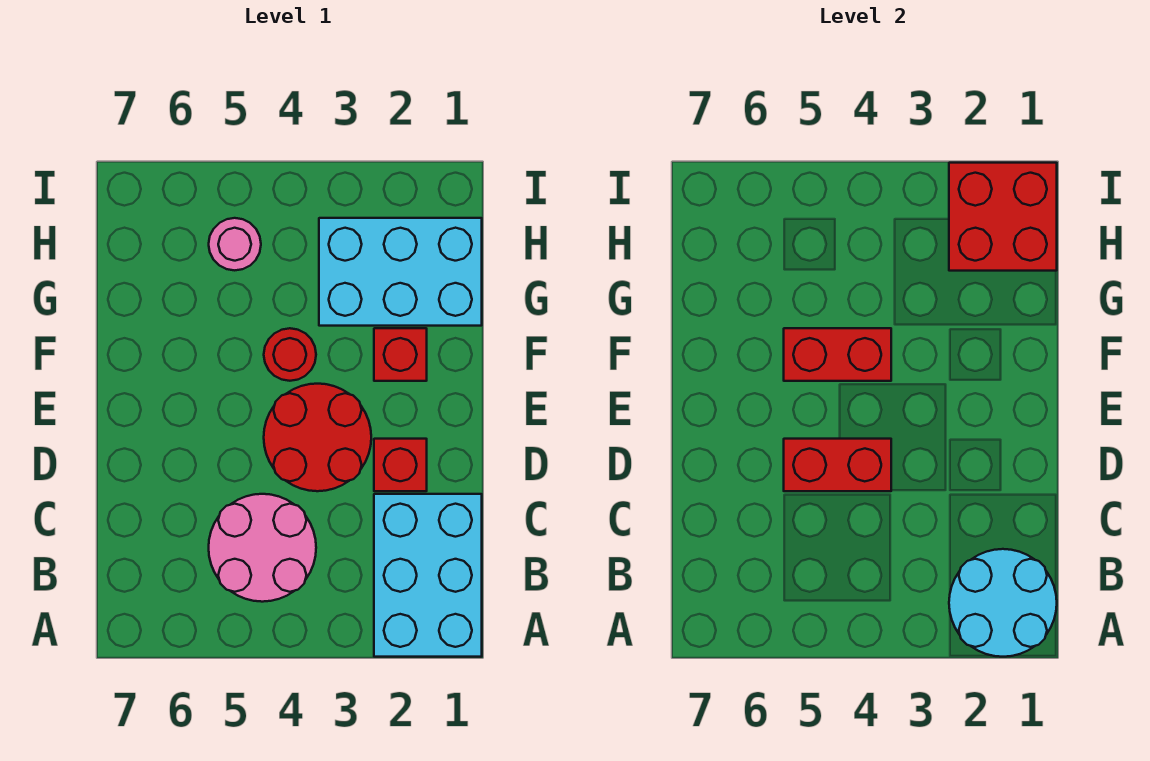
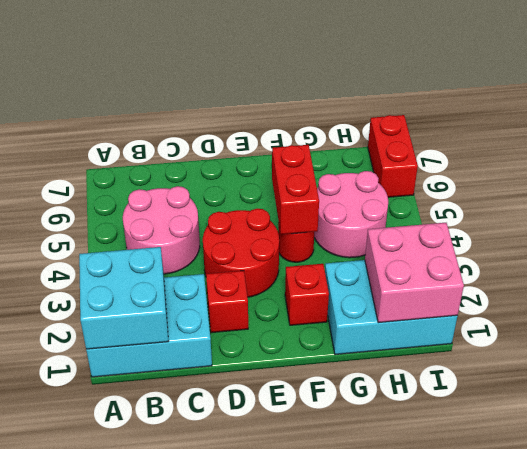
cyan 2x2 round brick [949,549,1057,657] -> cyan 2x2 brick [79,247,168,349]
red 1x2 brick [784,439,891,491] -> red 1x2 brick moved to [368,115,418,197]
cyan 2x3 brick [319,218,482,326] -> cyan 2x3 brick turned to [325,260,457,355]
red 2x2 brick [949,163,1057,271] -> pink 2x2 brick [365,223,464,323]
pink 1x1 round brick [209,218,261,270] -> pink 2x2 round brick [314,171,388,258]

